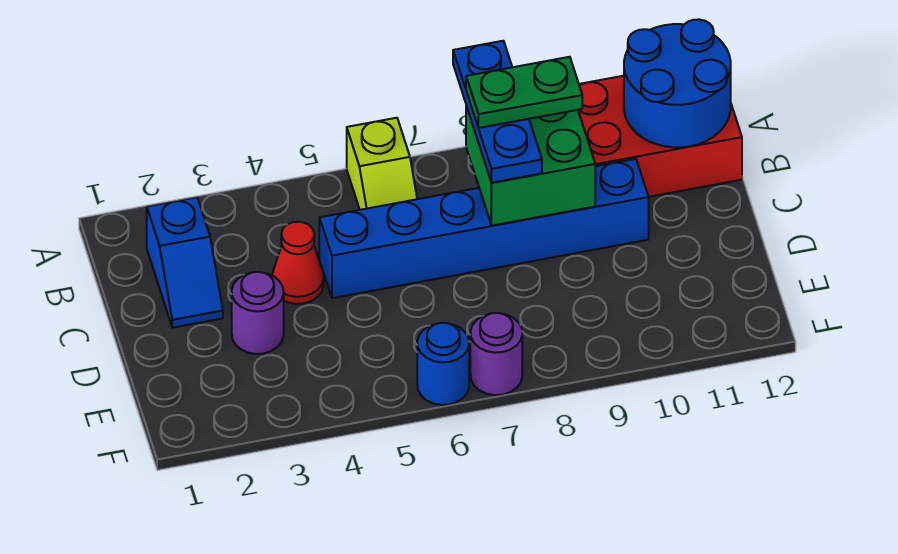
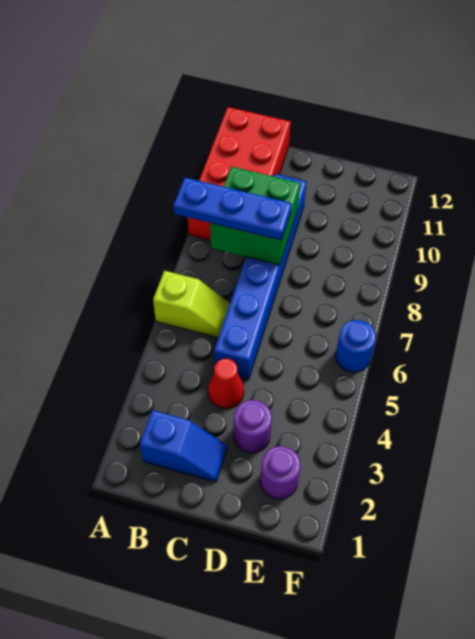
blue 2x2 round brick [624,19,731,147] -> none
green 1x2 plate [466,57,582,128] -> none
purple 1x1 round brick [470,313,522,395] -> purple 1x1 round brick moved to [260,446,301,499]

